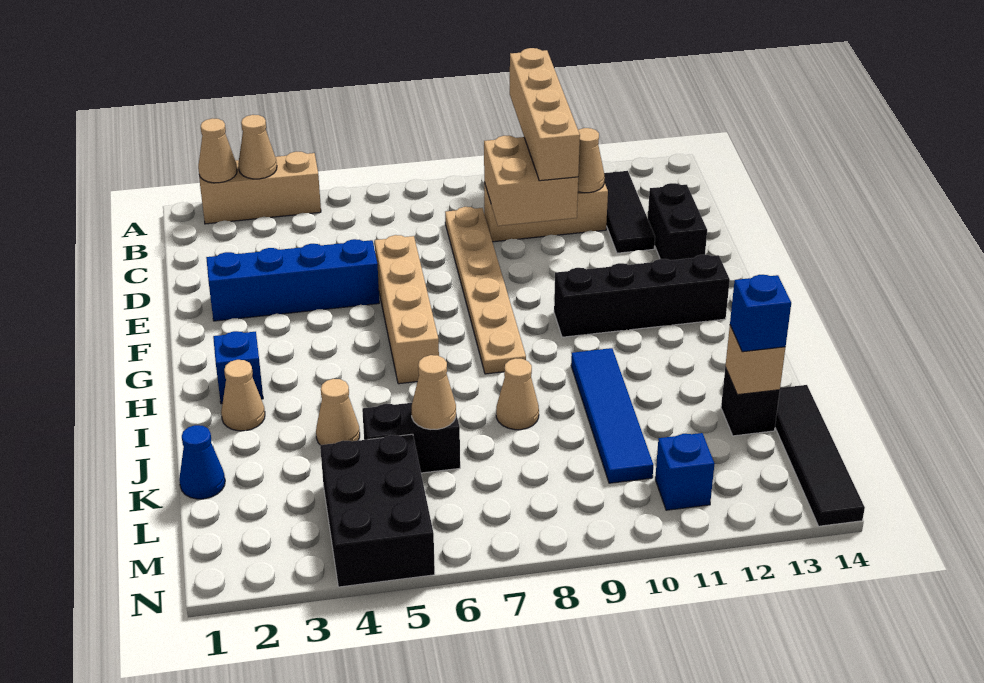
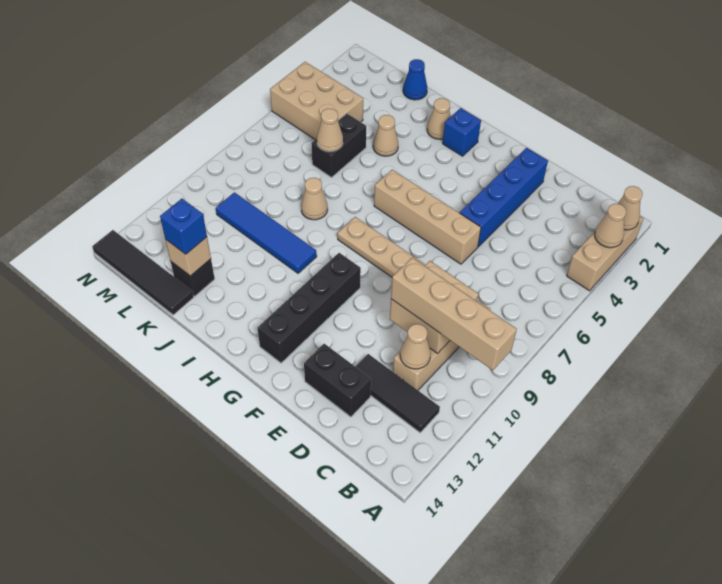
black 2x3 brick [320,434,435,587] -> tan 2x3 brick [270,62,363,140]
blue 1x1 brick [655,433,714,510] -> none

